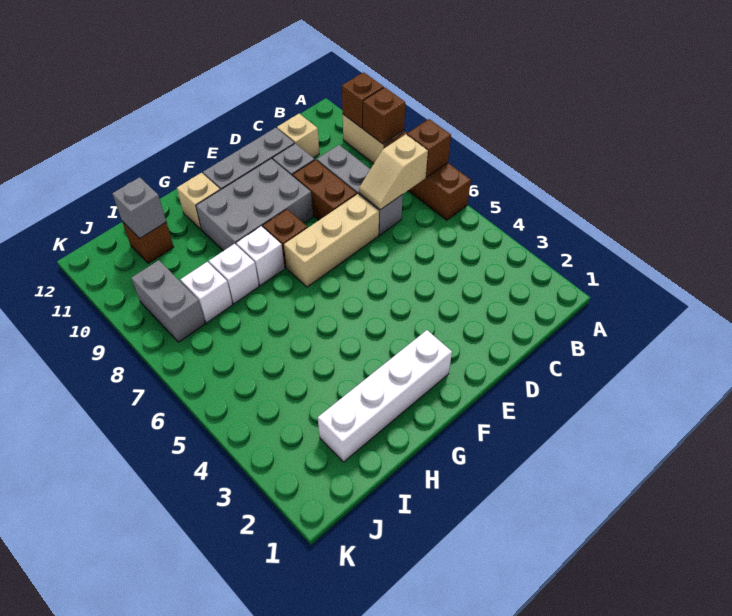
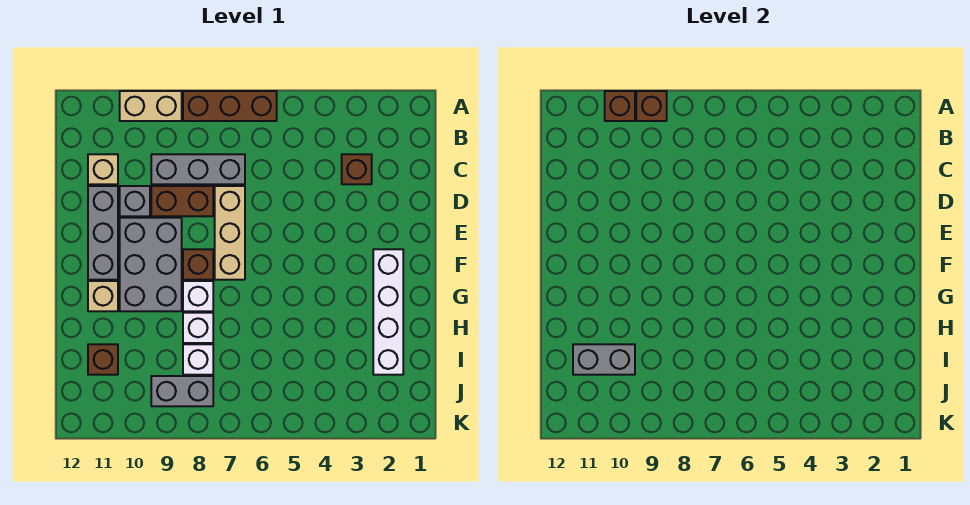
brown 1x1 brick [407,119,451,177] -> brown 1x1 brick moved to [342,154,372,184]
tan 1x2 slope [359,134,428,210] -> none
grey 1x1 brick [112,177,166,238] -> grey 1x2 brick [573,344,635,375]

